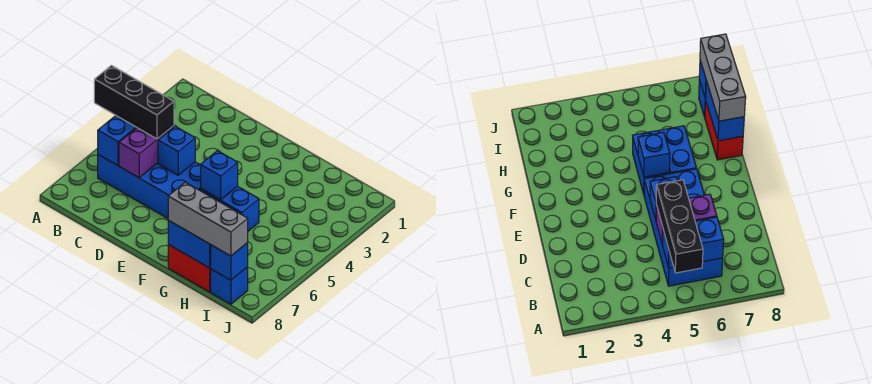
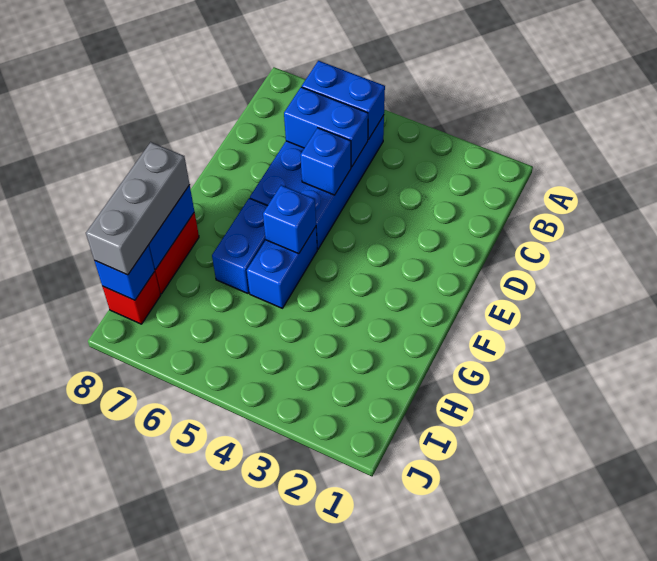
black 1x3 brick [94,65,174,139] -> none
purple 1x2 brick [119,126,174,178] -> blue 1x2 brick [284,87,368,167]
blue 1x1 brick [211,267,248,304] -> red 1x1 brick [103,272,161,324]

